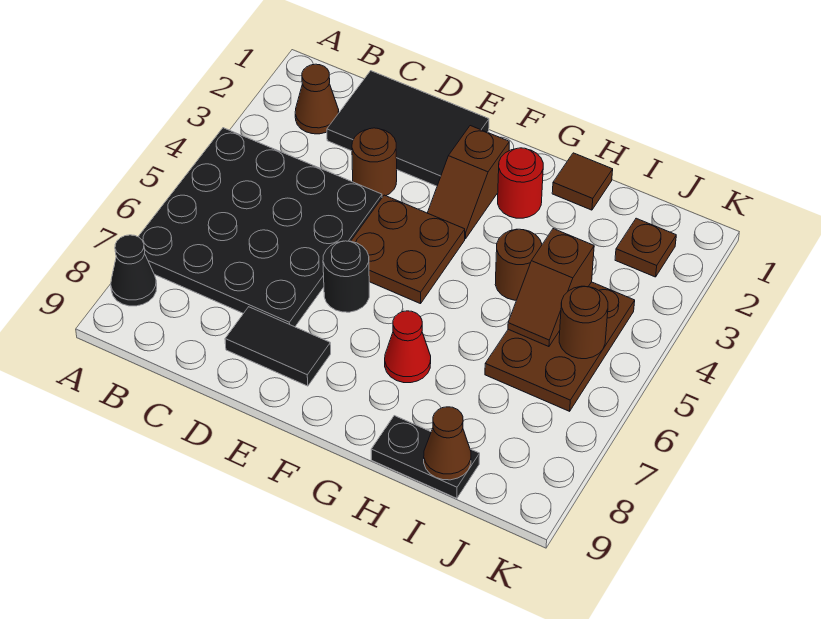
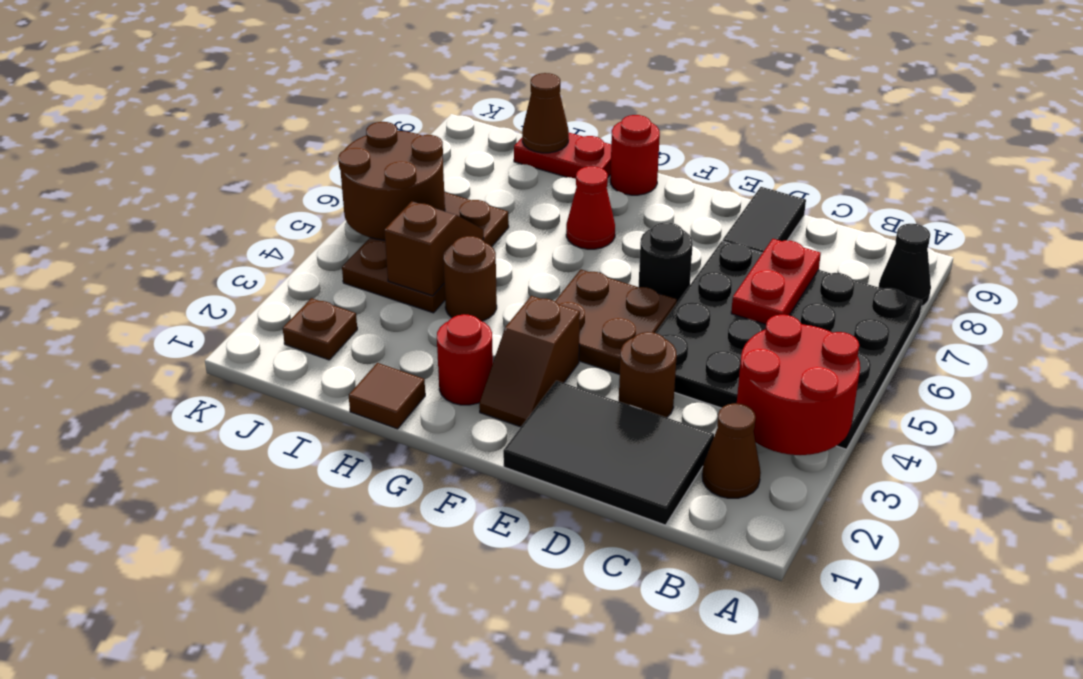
none -> red 2x2 round brick [737,315,860,455]
none -> red 1x2 plate [731,239,821,324]
black 1x2 tile [225,307,331,386] -> black 1x2 tile turned to [722,187,806,253]
brown 1x2 slope [428,126,509,239] -> brown 1x2 slope turned to [479,296,580,427]
none -> red 1x1 round brick [610,115,660,195]
black 1x2 plate [371,416,480,498] -> red 1x2 plate [514,133,611,179]
brown 1x1 round brick [559,286,608,359] -> brown 2x2 round brick [338,122,445,240]

